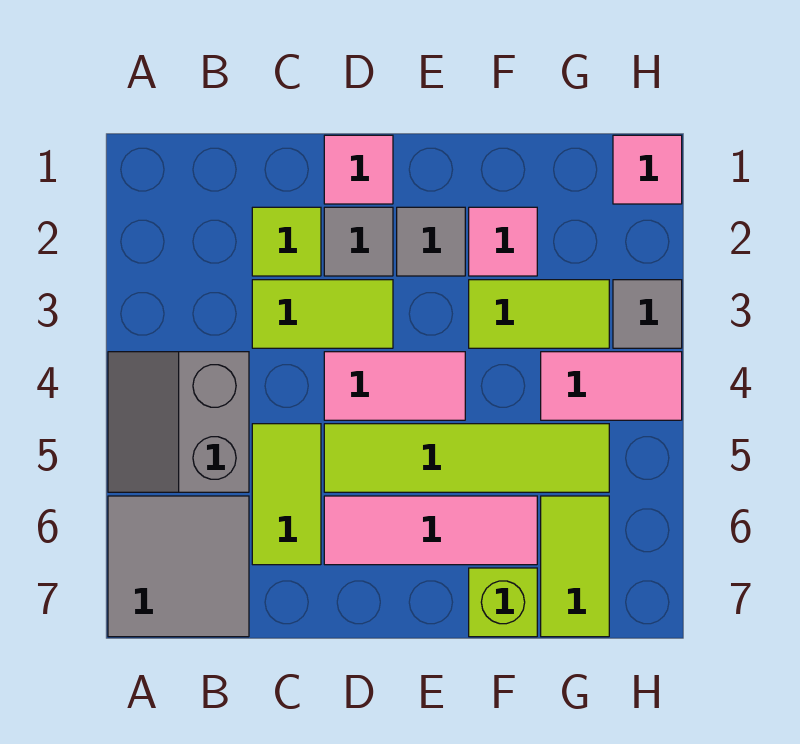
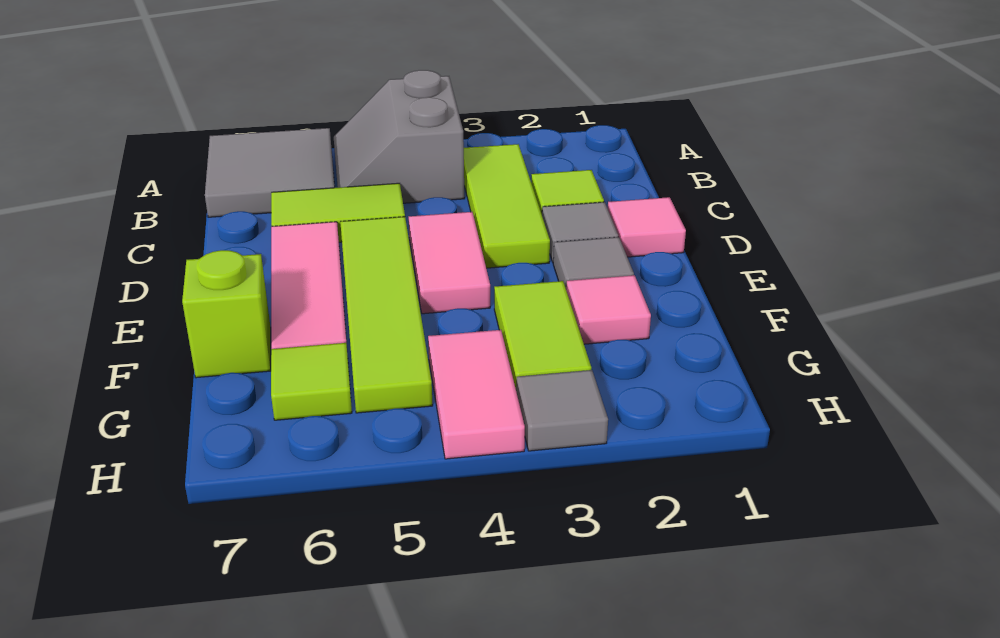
grey 2x2 slope [108,352,249,492] -> grey 2x2 slope turned to [334,70,465,203]
lime 1x2 tile [252,280,393,348] -> lime 1x3 tile [464,144,550,268]
lime 1x2 tile [541,496,609,637] -> lime 1x1 tile [271,343,352,420]
pink 1x1 tile [613,135,682,204] -> none

